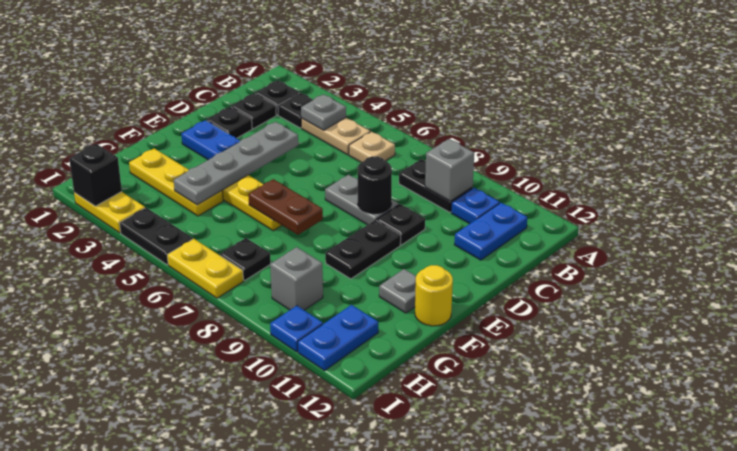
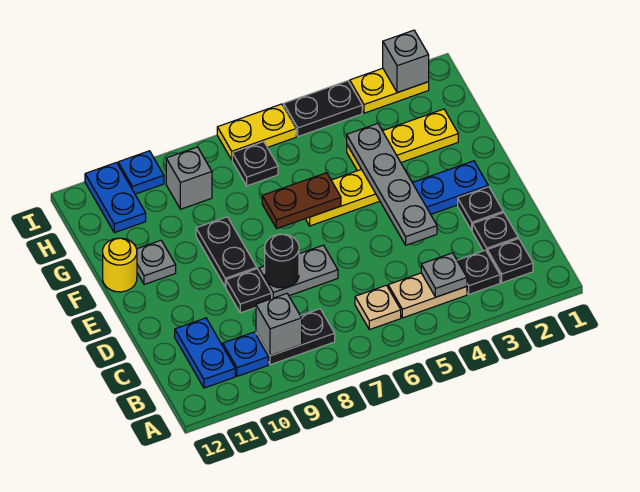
black 1x1 brick [69,144,122,206] -> grey 1x1 brick [383,30,429,93]

